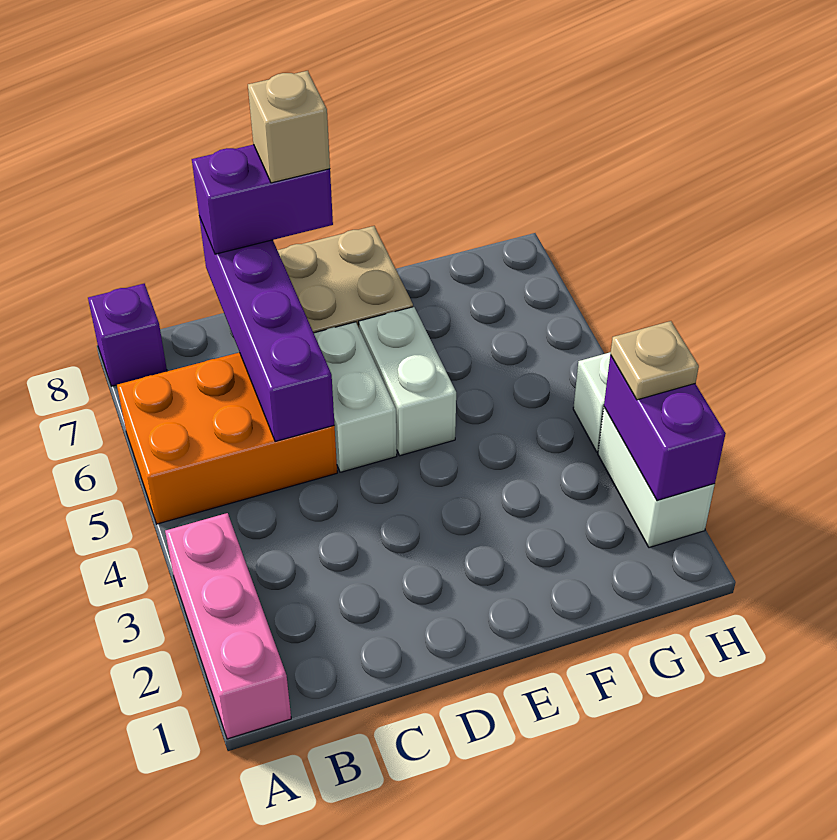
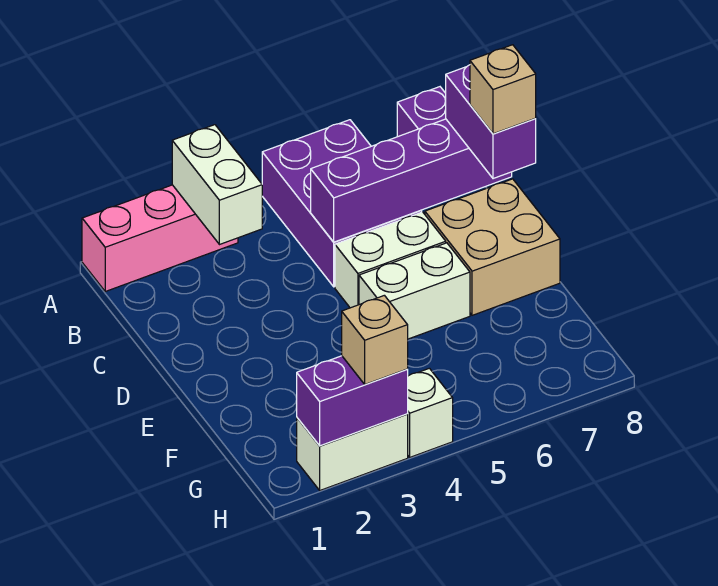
none -> white 1x2 brick [172,125,262,245]
orange 2x3 brick [117,352,337,524] -> purple 2x3 brick [262,120,422,287]
tan 1x1 plate [610,321,699,400] -> tan 1x1 brick [342,295,408,384]

